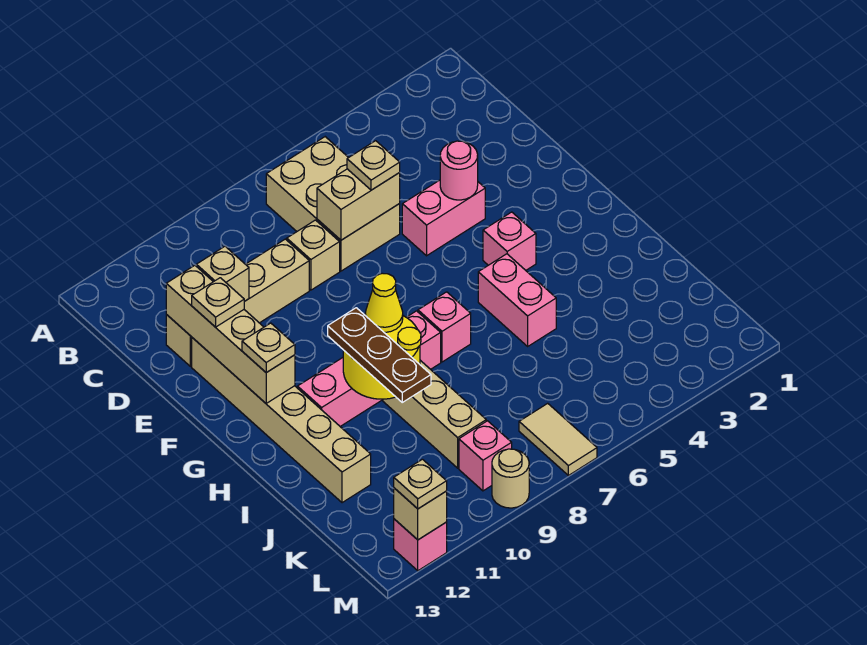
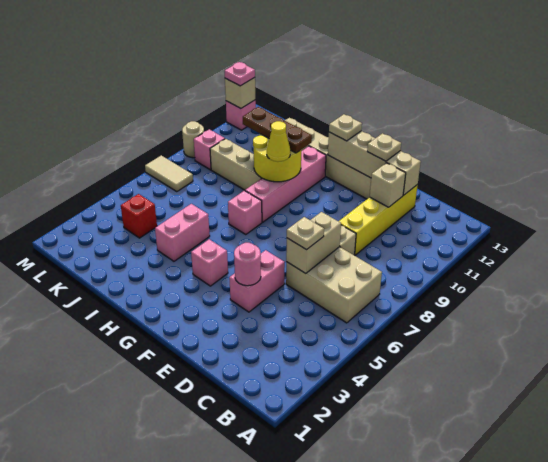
tan 1x4 brick [166,239,309,366] -> yellow 1x4 brick [339,185,418,255]
pink 1x2 brick [478,254,556,346] -> pink 1x2 brick turned to [155,204,210,261]
none -> red 1x1 brick [121,194,157,238]
tan 1x1 plate [394,459,447,509] -> pink 1x1 plate [225,62,255,86]

